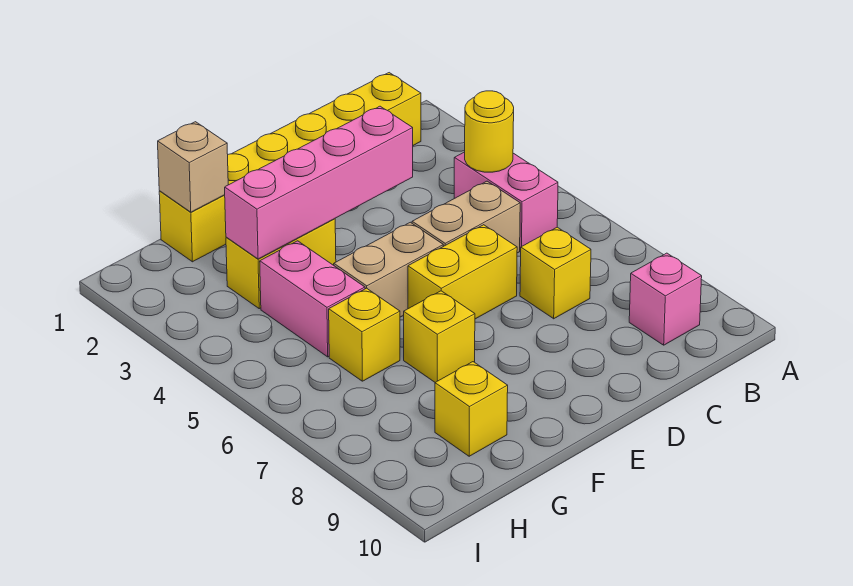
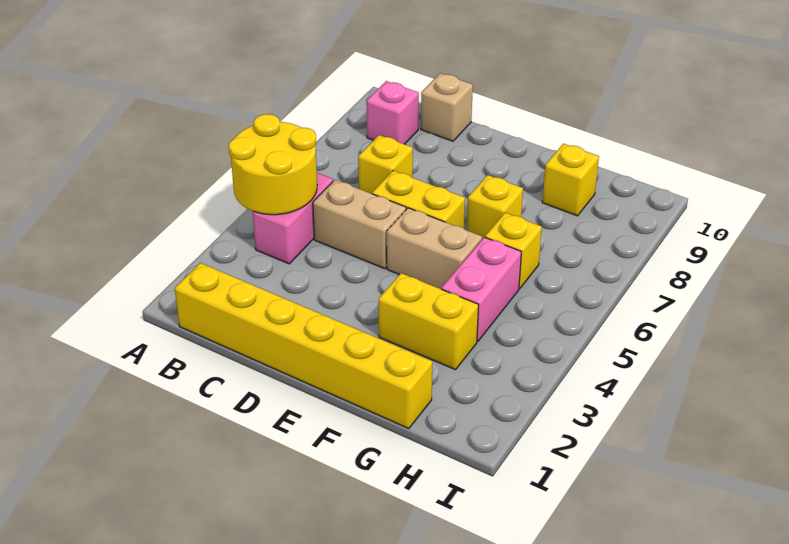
yellow 1x1 round brick [465,91,514,172] -> yellow 2x2 round brick [229,114,317,215]
pink 1x4 brick [225,106,413,259] -> none
tan 1x1 brick [158,122,228,212] -> tan 1x1 brick moved to [421,73,473,141]

